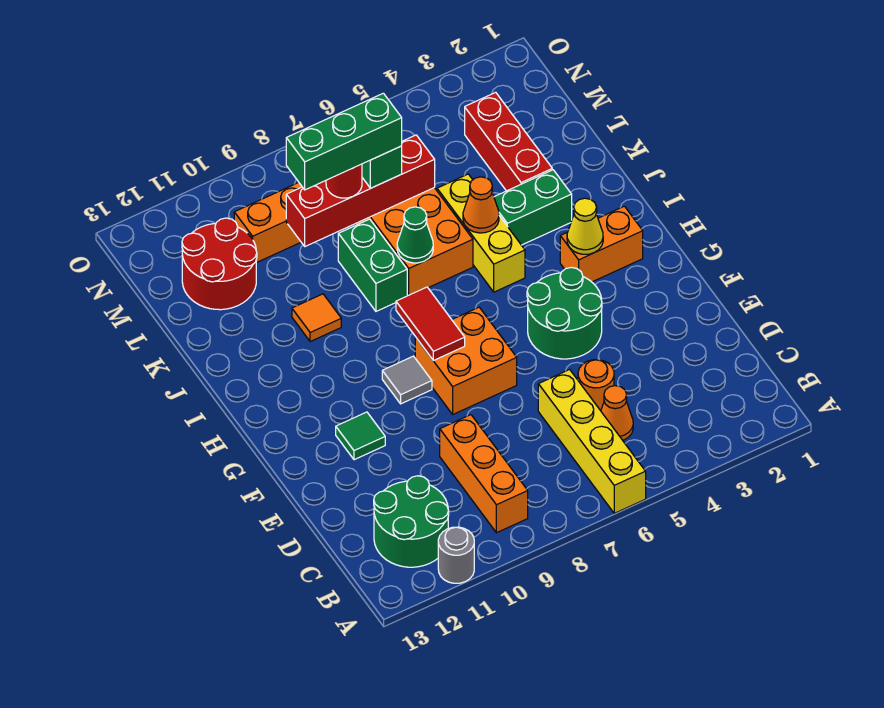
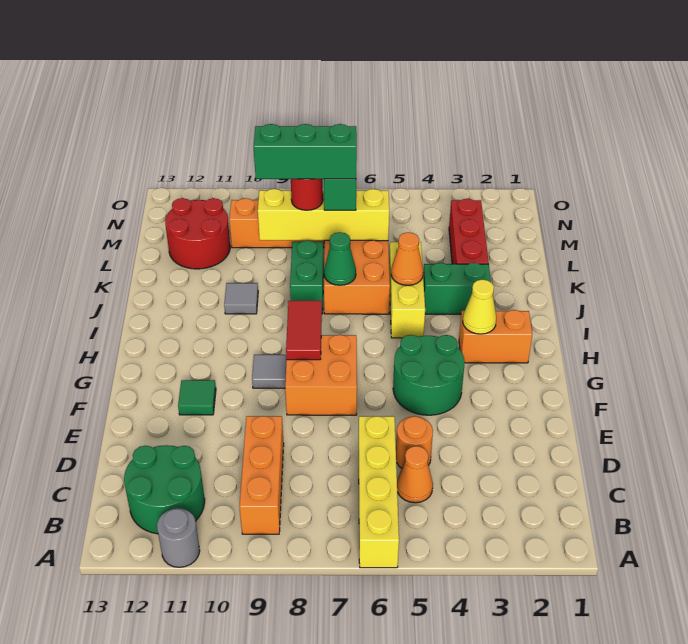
orange 1x1 tile [292,294,341,342] -> grey 1x1 tile [224,283,258,314]
red 1x4 brick [286,135,435,246] -> yellow 1x4 brick [258,189,389,241]

